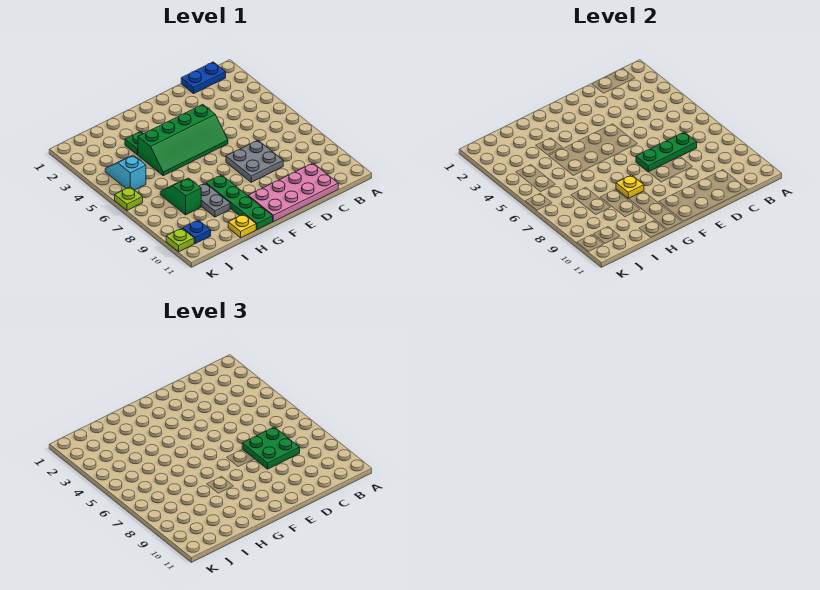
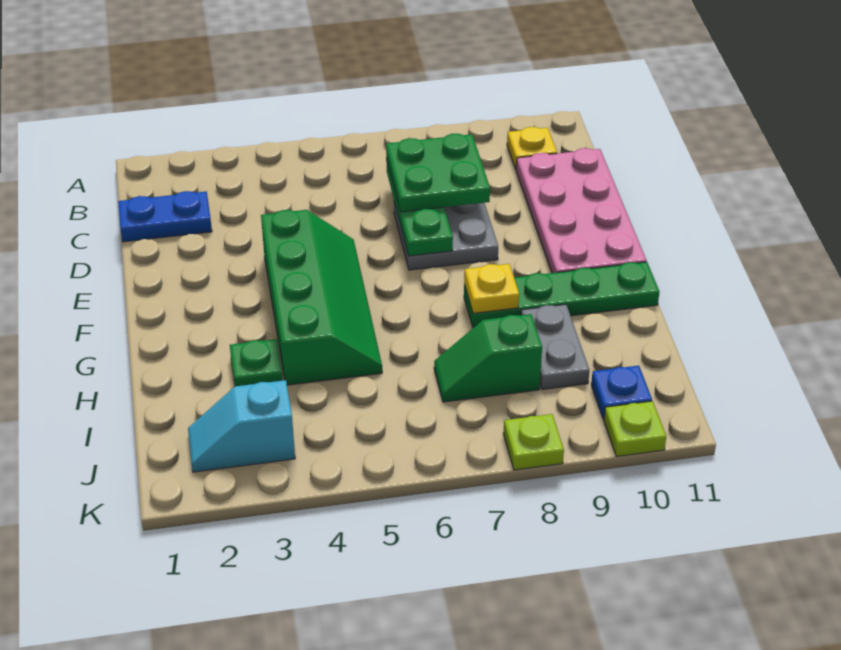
blue 1x2 plate [181,62,226,94] -> blue 1x2 plate turned to [118,191,212,242]
grey 1x2 plate [199,183,230,217] -> grey 1x2 plate turned to [521,304,590,390]
yellow 1x1 plate [228,214,256,238] -> yellow 1x1 plate moved to [507,127,557,169]
cyan 1x2 slope [105,155,146,190] -> cyan 1x2 slope moved to [188,380,295,472]
lime 1x1 plate [115,187,143,210] -> lime 1x1 plate moved to [503,414,564,470]

